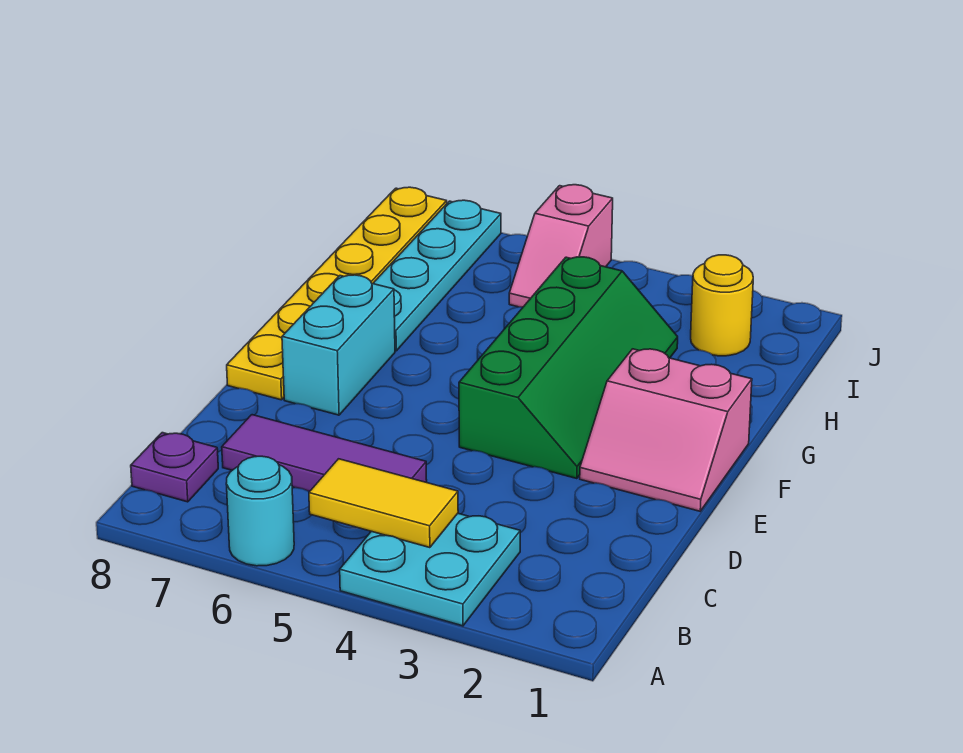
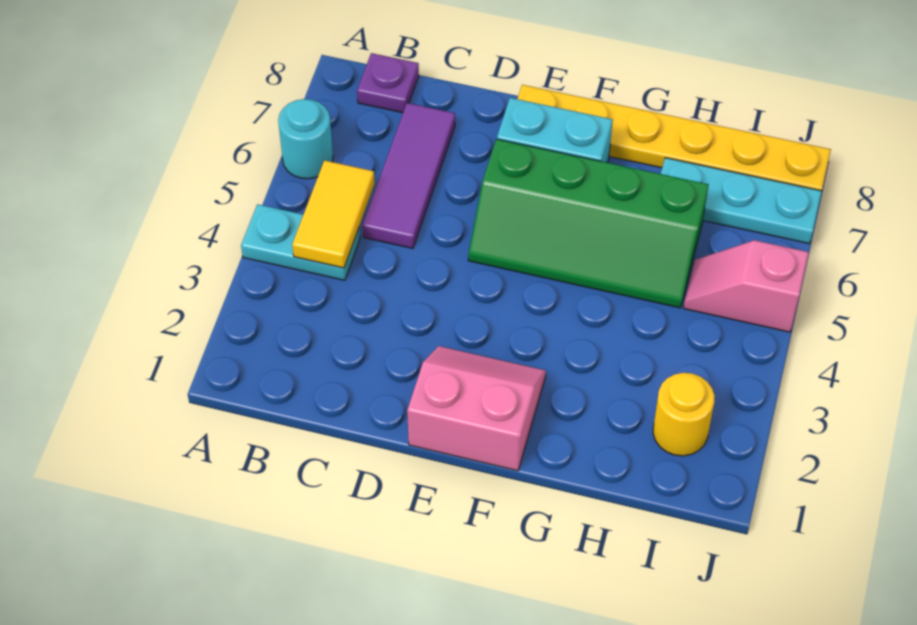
cyan 2x2 plate [340,514,520,626] -> cyan 1x2 plate [241,204,360,280]
pink 2x2 slope [580,349,752,511] -> pink 2x2 slope turned to [407,346,546,471]
green 2x4 slope [459,257,678,478] -> green 2x4 slope moved to [468,139,709,308]
cyan 1x4 plate [373,200,501,351] -> cyan 1x3 plate [661,158,822,244]

